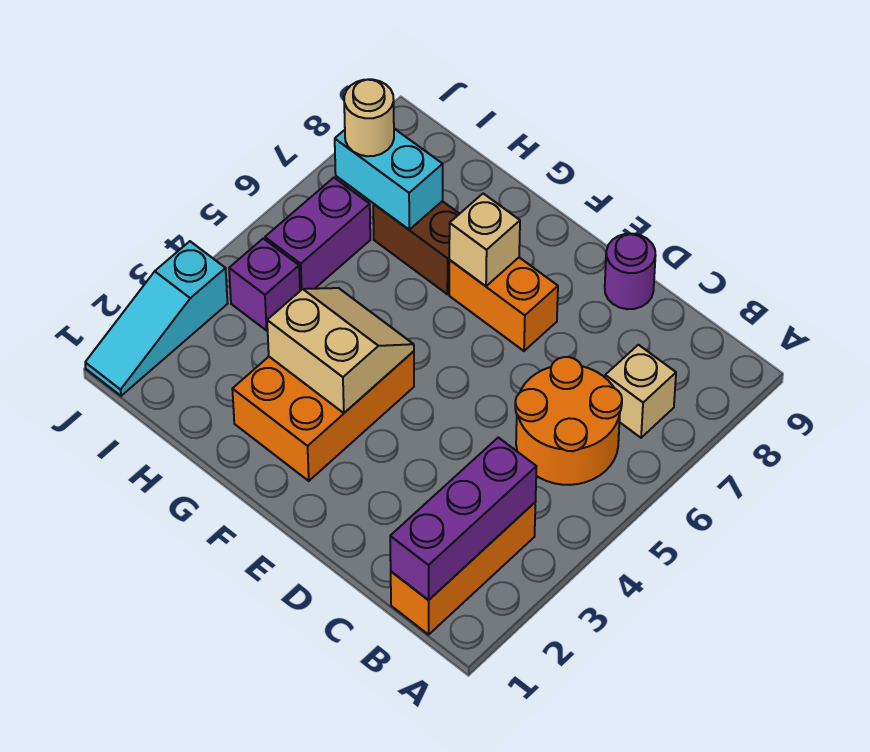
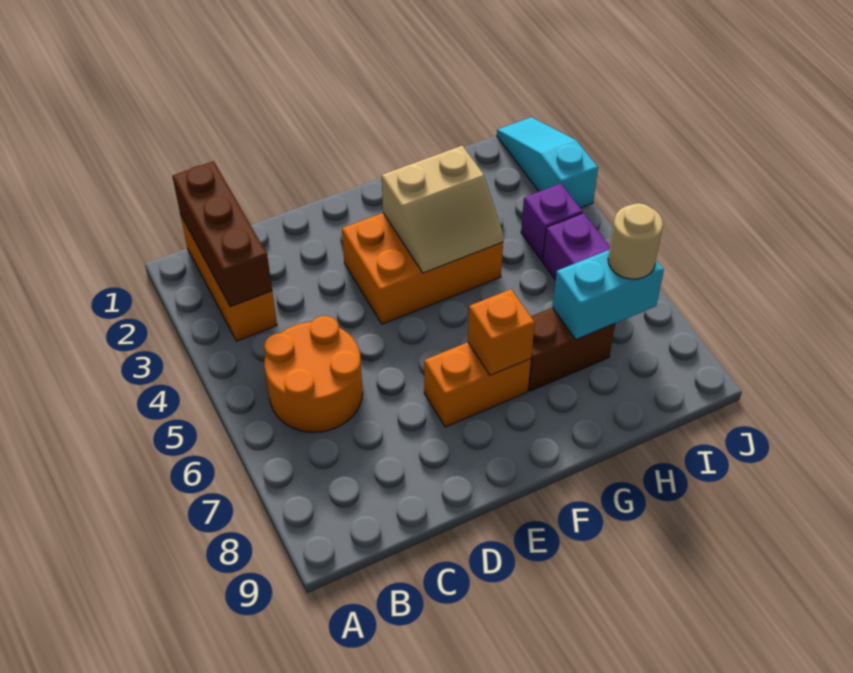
purple 1x3 brick [390,437,537,600] -> brown 1x3 brick [172,161,272,307]
tan 1x1 brick [605,345,676,438] -> none
purple 1x1 round brick [605,234,656,309] -> none
orange 2x3 brick [232,351,414,481] -> orange 2x3 brick turned to [342,213,503,324]
tan 1x1 brick [449,194,520,286] -> orange 1x1 brick [468,289,535,375]

